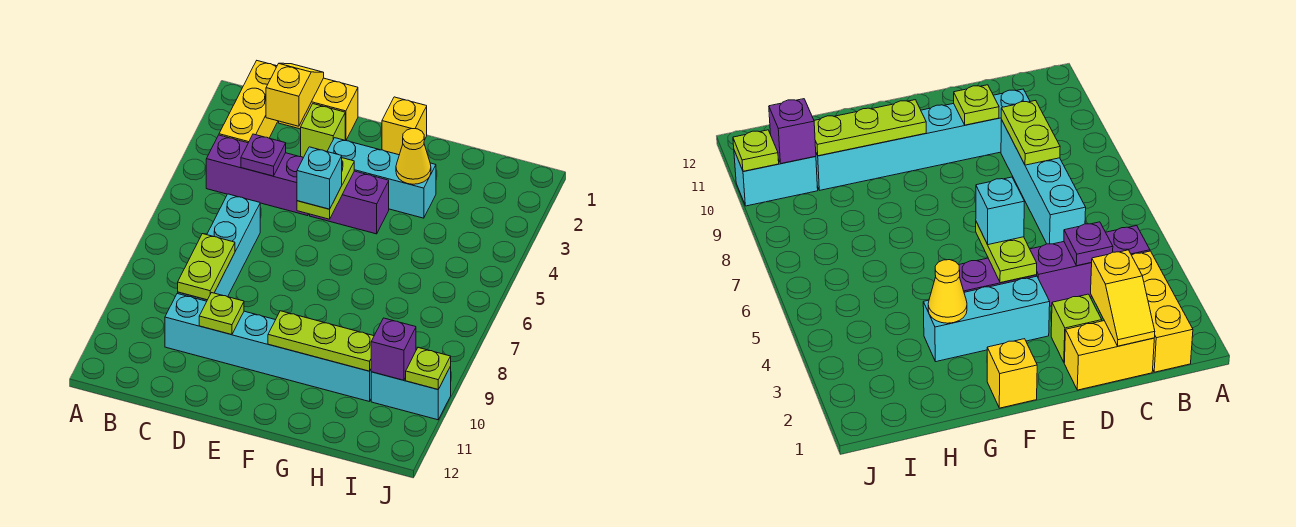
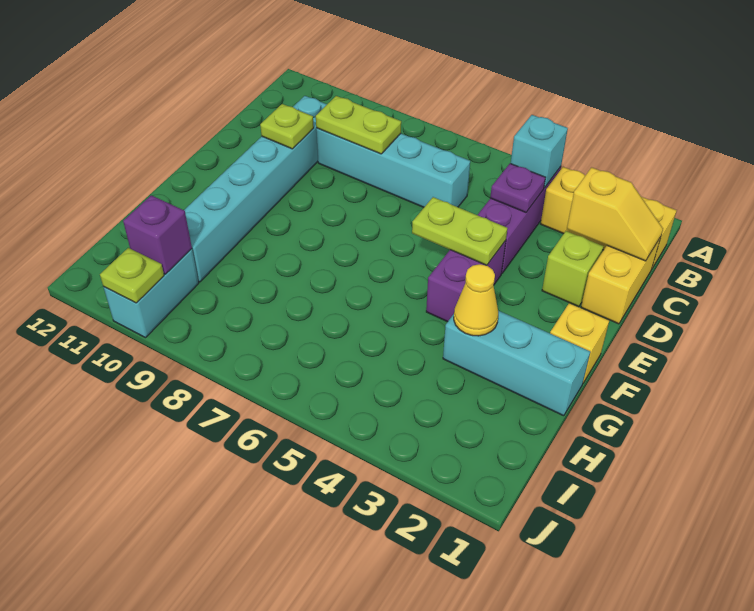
cyan 1x3 brick [327,138,436,218] -> cyan 1x3 brick turned to [443,311,590,416]
cyan 1x1 brick [297,147,342,209] -> cyan 1x1 brick moved to [511,115,568,188]
lime 1x3 plate [268,311,374,371] -> none

